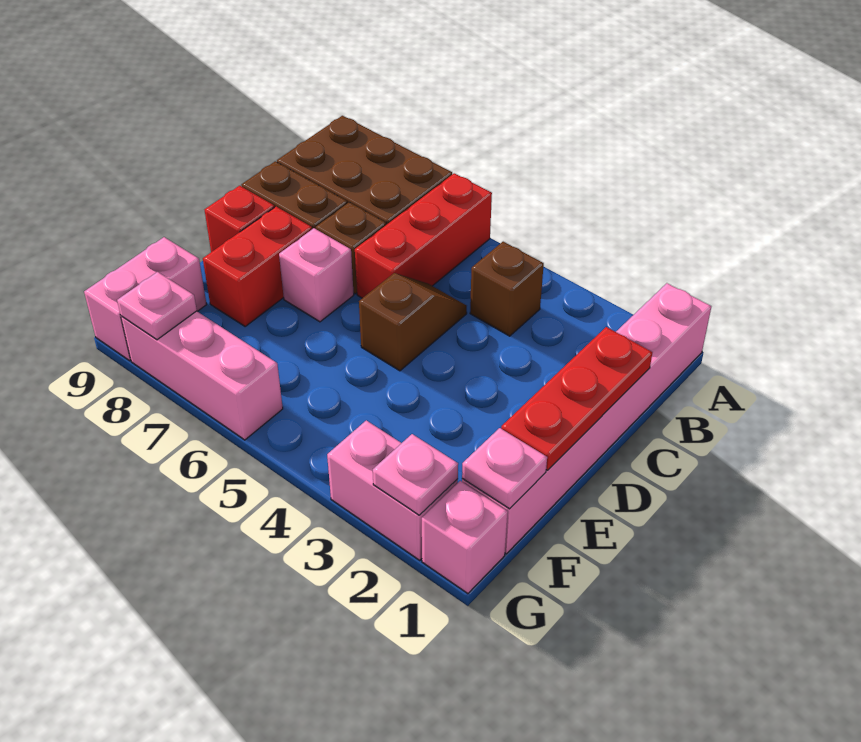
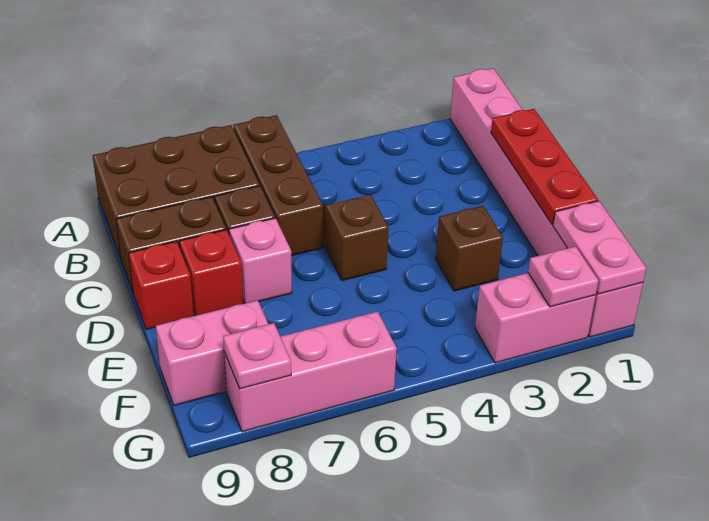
red 1x3 brick [355,173,492,298] -> brown 1x3 brick [233,115,323,256]
brown 1x1 brick [470,242,544,336] -> brown 1x1 brick moved to [436,206,503,291]
red 1x2 brick [203,207,312,326] -> red 1x1 brick [179,230,243,315]
pink 1x1 plate [462,428,547,509] -> pink 1x2 plate [553,201,646,294]
pink 1x2 brick [84,237,207,361] -> pink 1x2 brick turned to [156,300,268,405]

